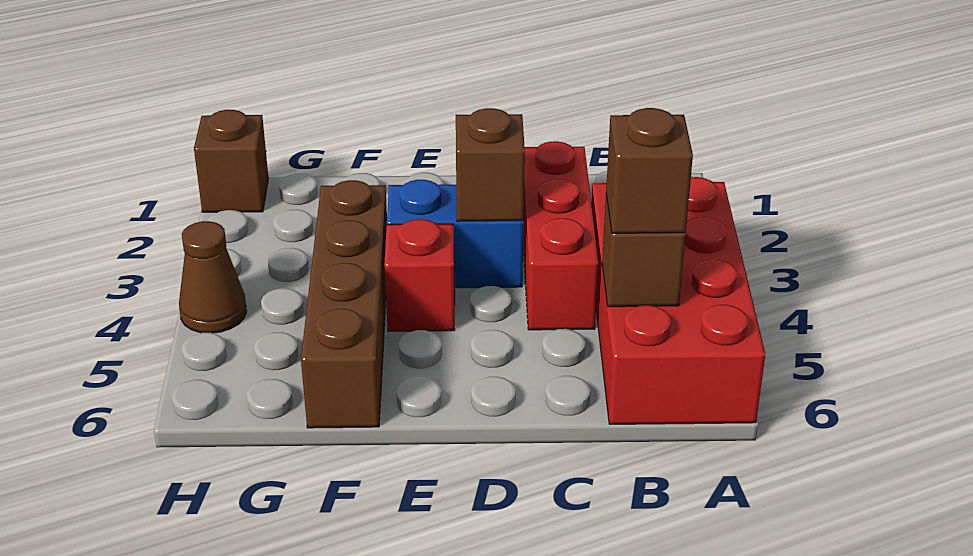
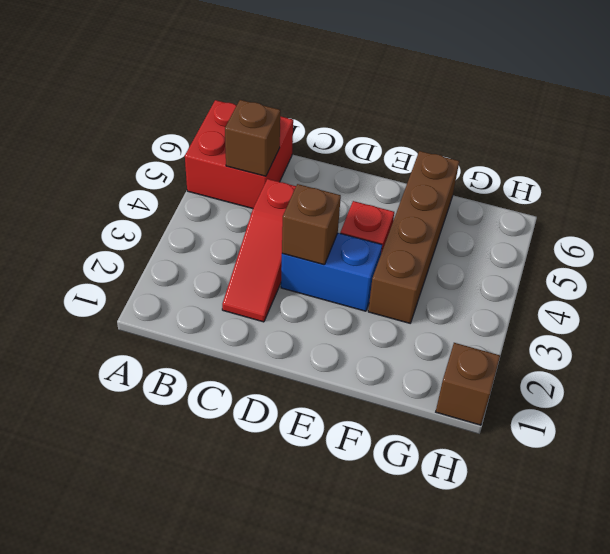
red 2x4 brick [591,177,765,424] -> red 2x2 brick [185,100,293,209]
brown 1x1 brick [606,108,693,233] -> none
red 1x3 brick [523,141,598,330] -> red 1x3 slope [222,179,296,322]
brown 1x1 cone [179,221,247,333] -> none

